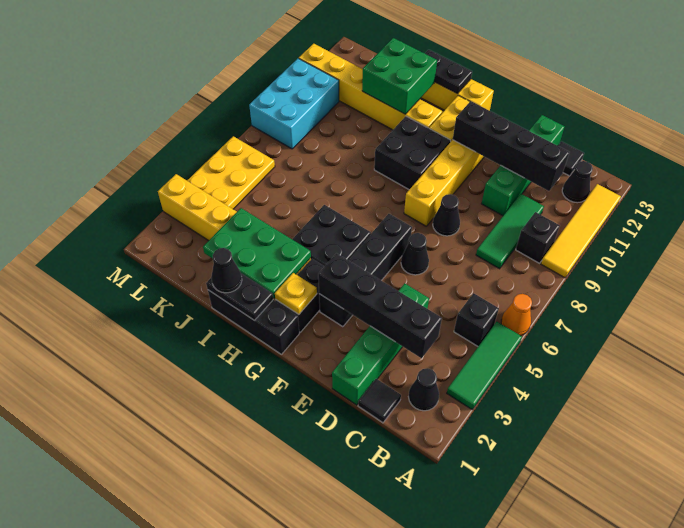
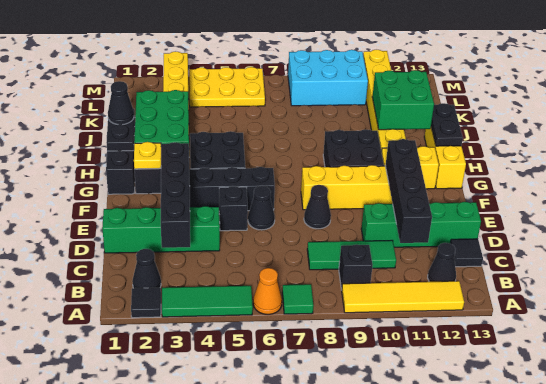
none -> green 1x1 tile [282,284,314,314]
black 1x1 brick [454,293,499,346] -> black 1x1 brick moved to [219,186,248,231]
black 1x1 tile [358,379,401,423] -> black 1x1 tile moved to [131,288,161,318]

